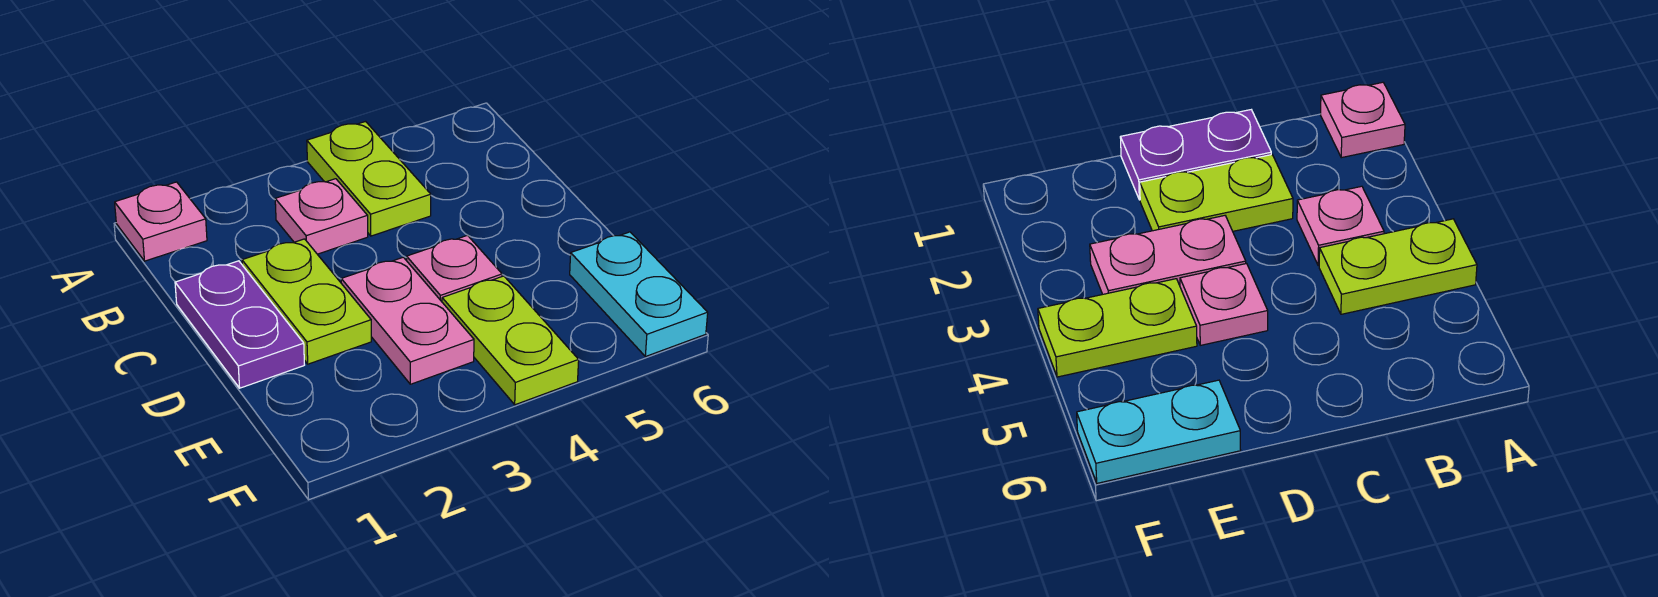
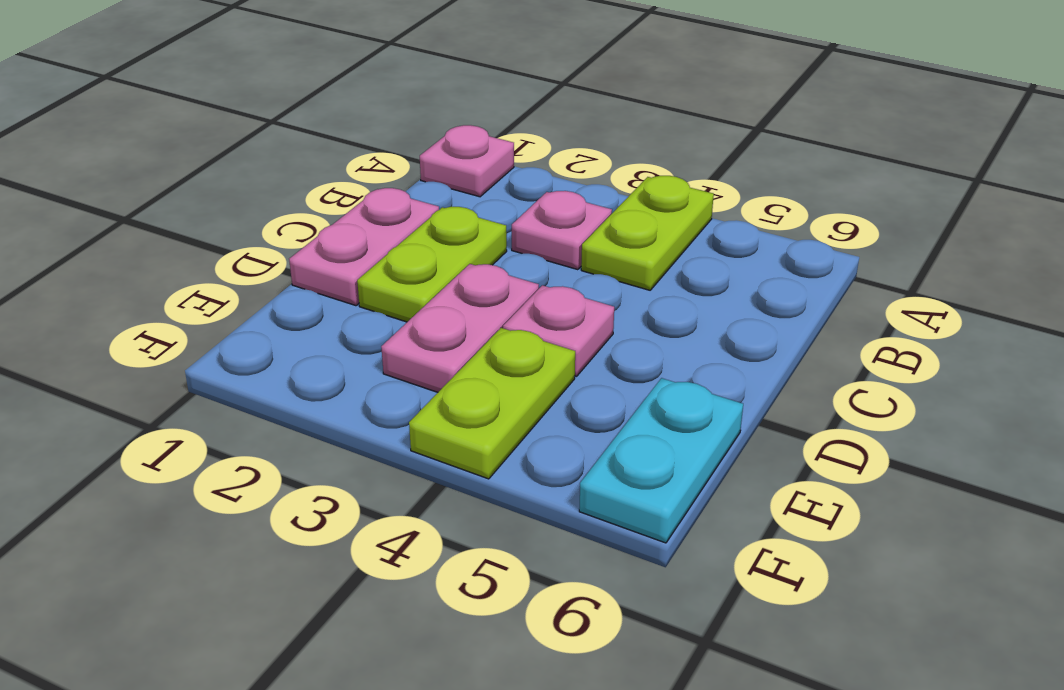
purple 1x2 plate [175,261,304,388] -> pink 1x2 plate [289,188,439,306]

